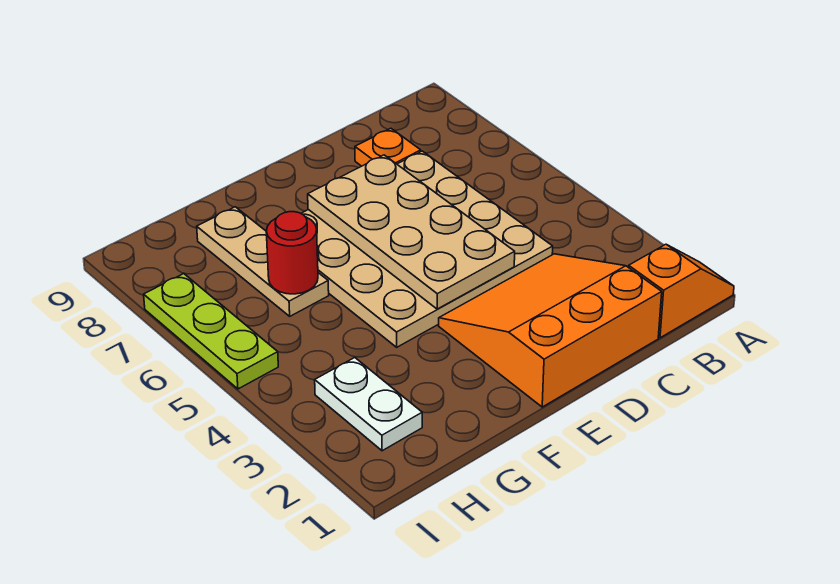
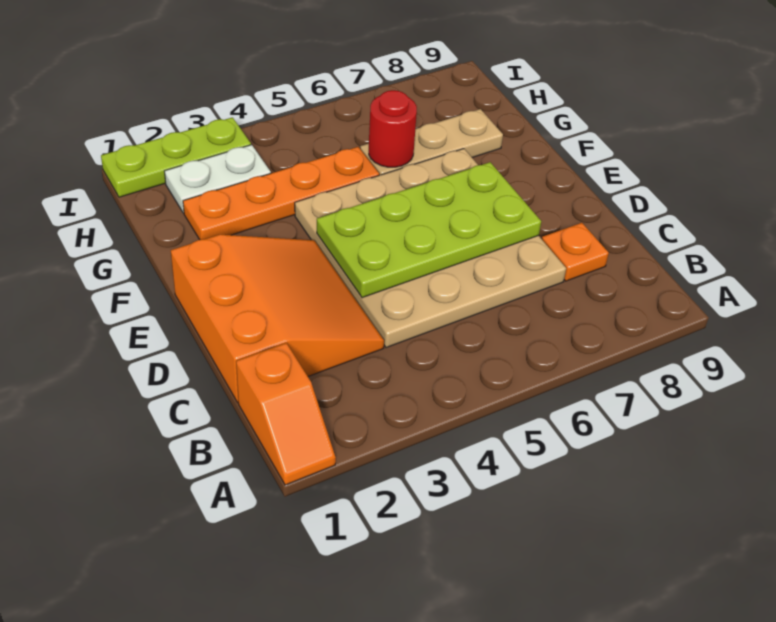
tan 2x4 plate [308,155,515,309] -> lime 2x4 plate [317,162,541,298]
none -> orange 1x4 plate [183,147,379,240]
lime 1x3 plate [144,273,278,389] -> lime 1x3 plate moved to [101,117,251,197]

